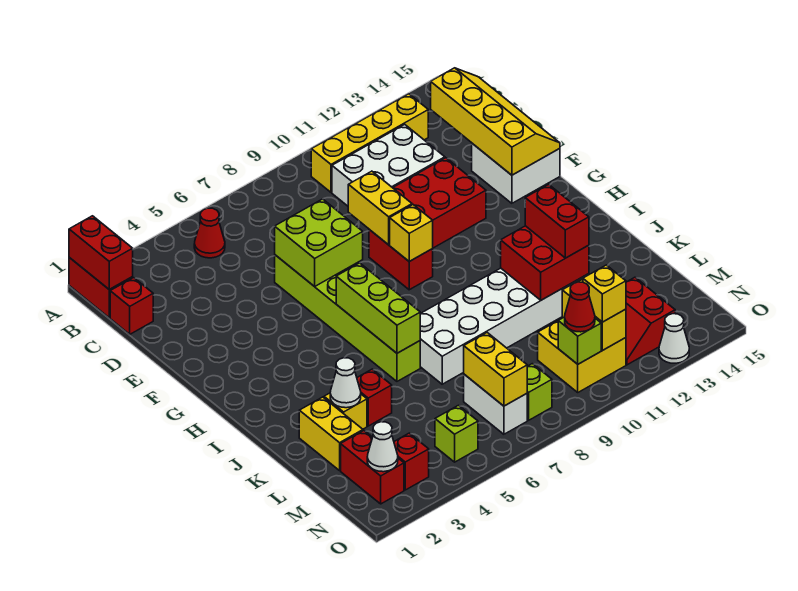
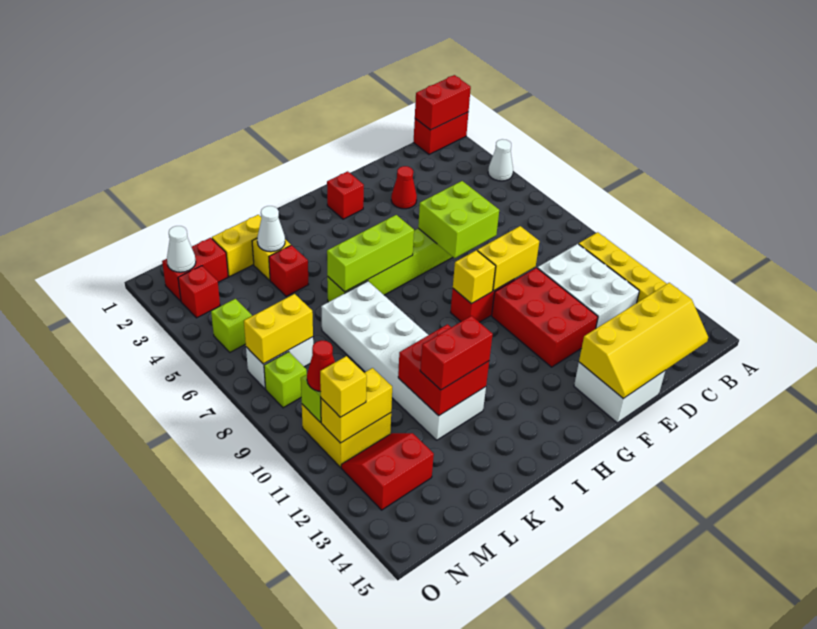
red 1x1 cone [194,208,225,258] -> red 1x1 cone moved to [391,166,417,209]
red 1x1 brick [110,278,153,334] -> red 1x1 brick moved to [327,171,364,219]
white 1x1 cone [659,314,689,363] -> white 1x1 cone moved to [488,139,513,181]

